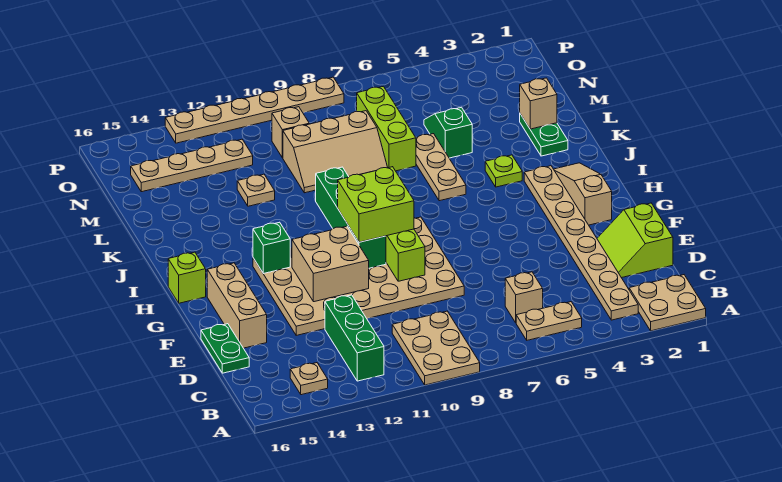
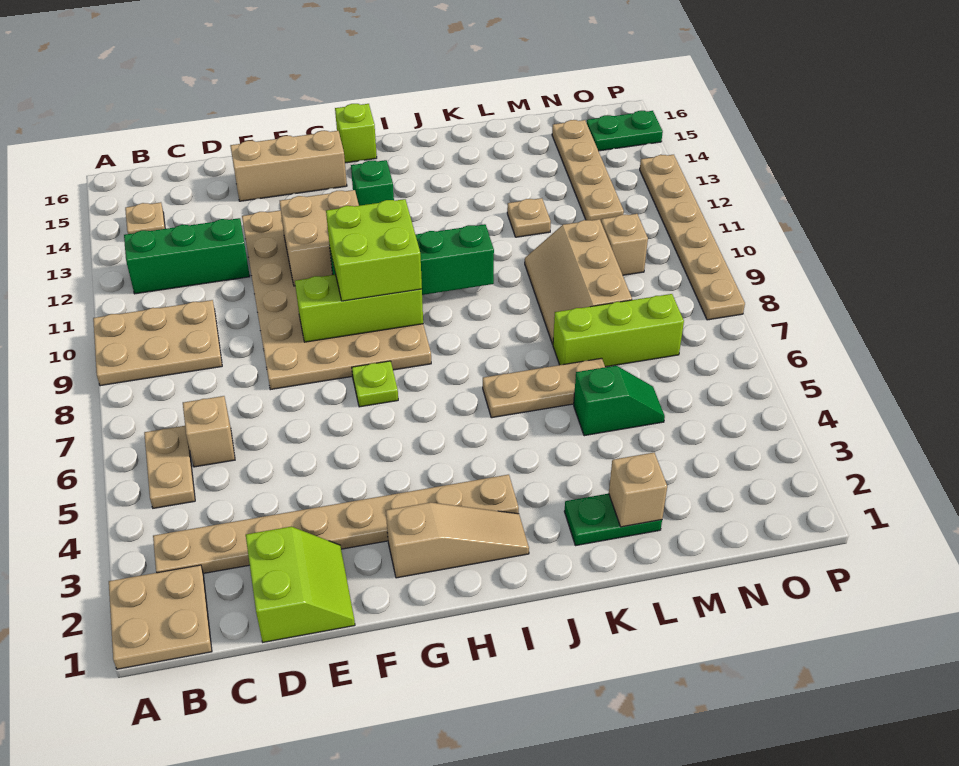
lime 2x2 slope [597,203,673,278] -> lime 2x2 slope turned to [246,527,355,642]
green 1x2 plate [201,324,249,373] -> green 1x2 plate moved to [587,111,663,151]
lime 1x1 plate [485,155,522,187] -> lime 1x1 plate moved to [352,361,398,407]

